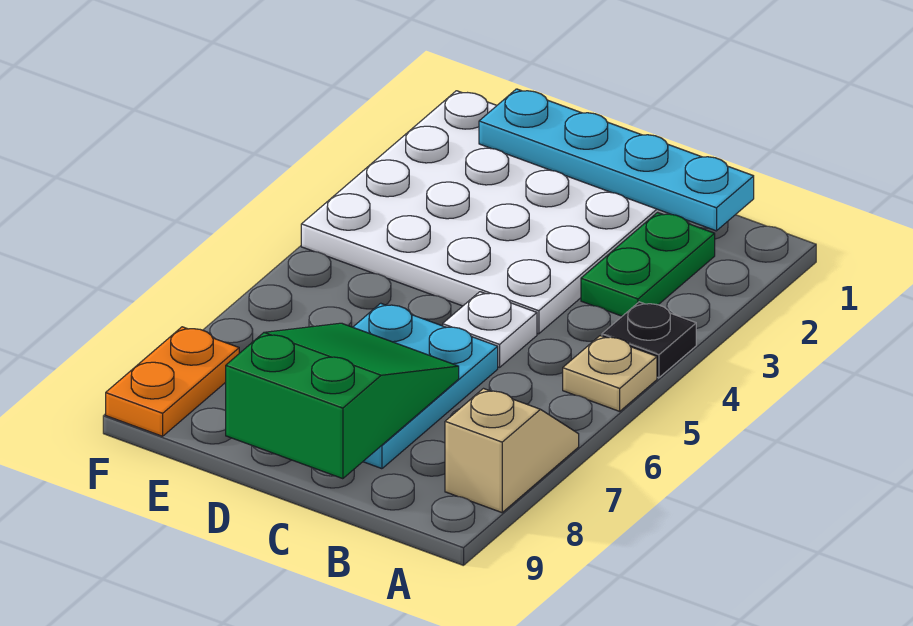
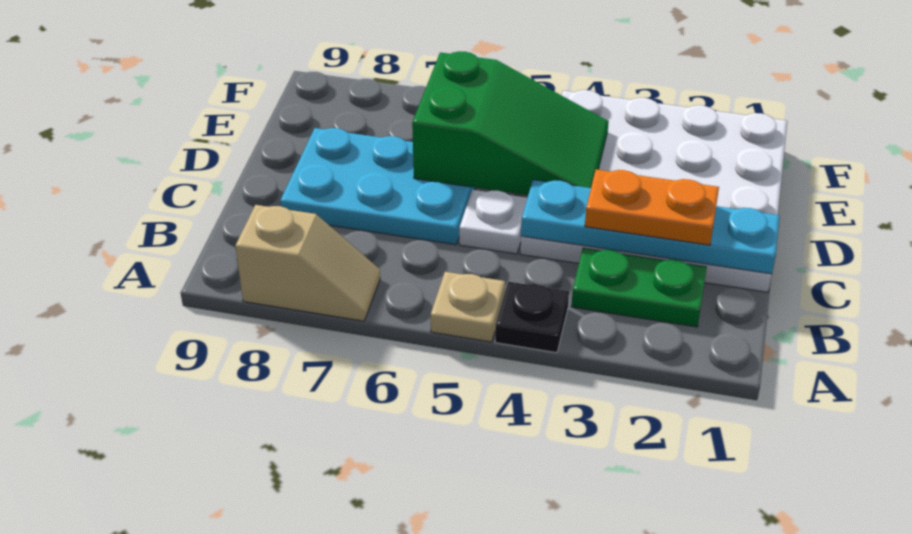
cyan 1x4 plate [479,89,754,231] -> cyan 1x4 plate turned to [521,180,780,274]
green 2x3 slope [226,323,459,479] -> green 2x3 slope moved to [412,51,609,195]
orange 1x2 plate [106,327,239,436] -> orange 1x2 plate moved to [585,169,719,245]

